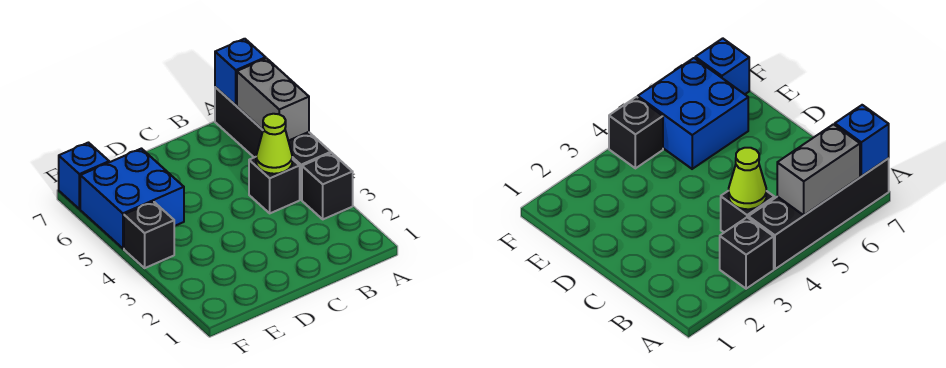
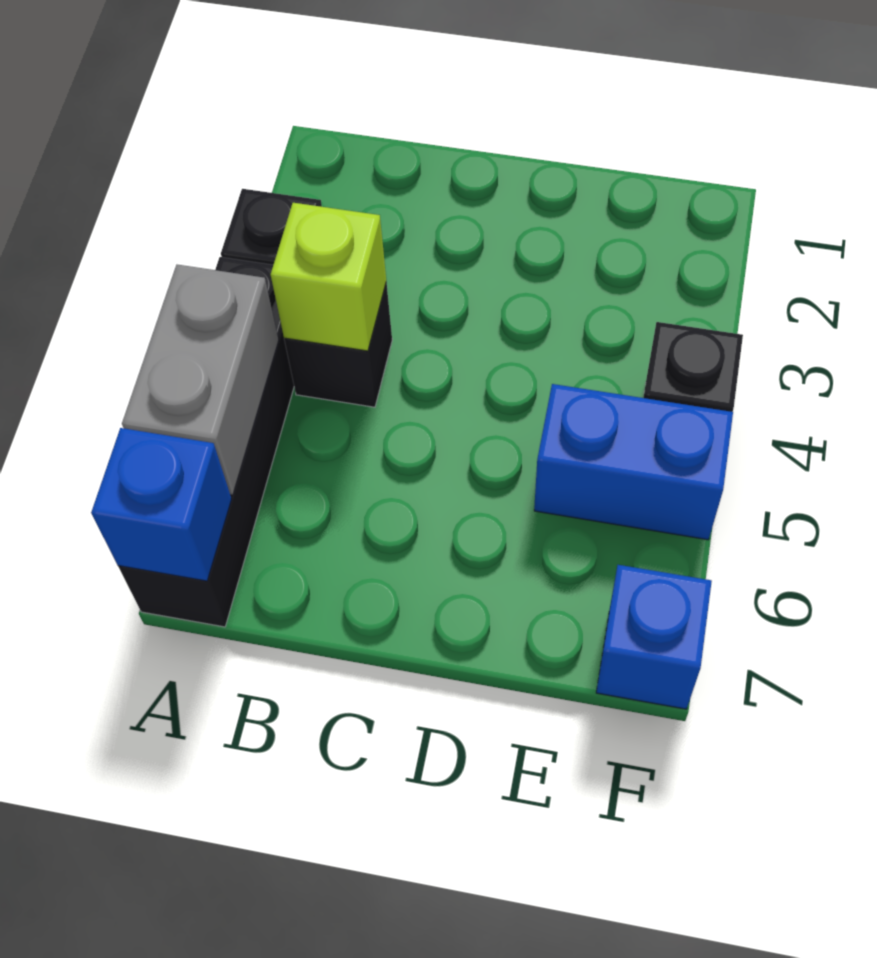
lime 1x1 cone [256,114,292,174] -> lime 1x1 brick [271,203,386,351]
blue 2x2 brick [80,149,184,248] -> blue 1x2 brick [534,384,733,540]

